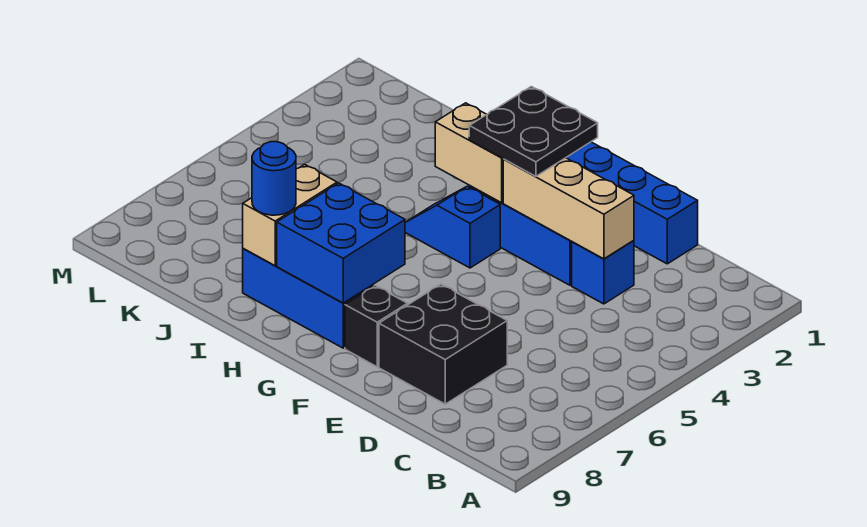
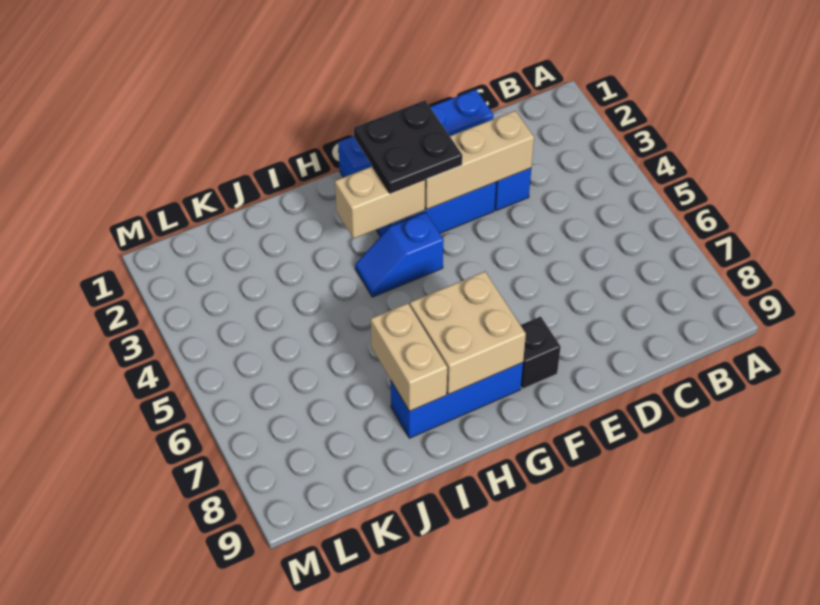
black 2x2 brick [379,284,507,404] -> none
blue 2x2 brick [277,183,405,303] -> tan 2x2 brick [410,271,526,395]
blue 1x1 round brick [252,142,296,215] -> none

